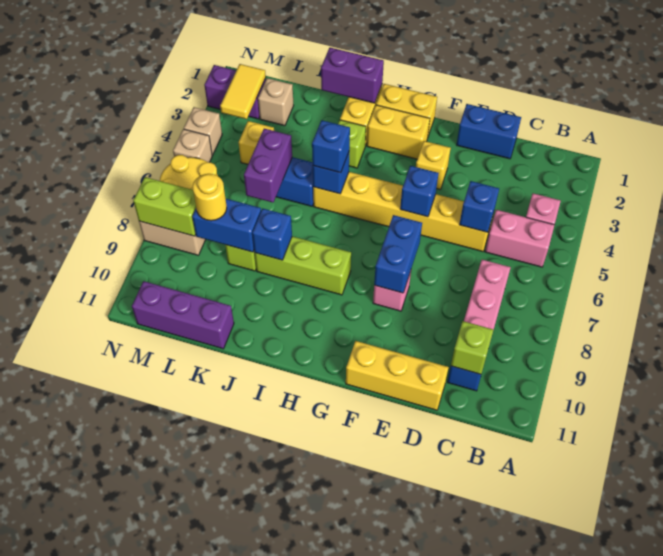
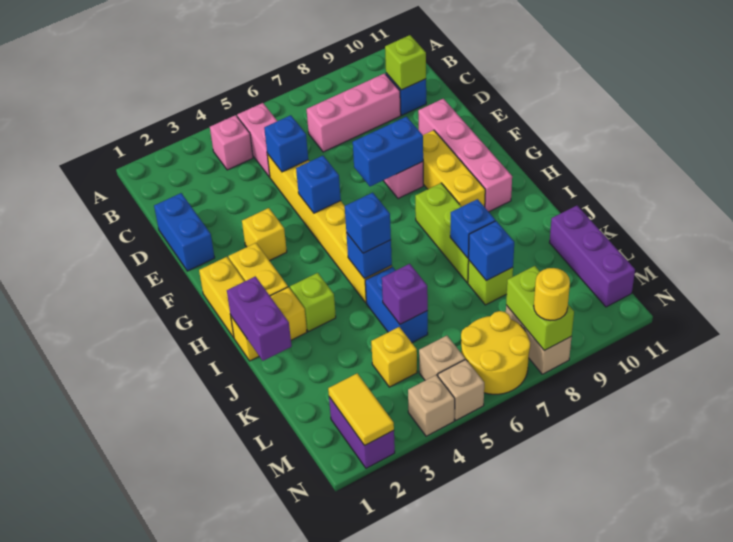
yellow 1x3 brick [346,341,449,410] -> yellow 1x3 brick moved to [423,130,485,207]
none -> pink 1x4 brick [418,99,512,212]
purple 1x2 brick [244,129,292,202] -> purple 1x1 brick [382,264,428,324]
blue 1x2 brick [192,199,261,252] -> blue 1x1 brick [469,221,514,281]
tan 1x1 brick [258,78,294,126] -> tan 1x1 brick moved to [419,336,465,380]
yellow 1x1 round brick [193,174,227,221] -> yellow 1x1 round brick moved to [534,268,570,321]
yellow 1x2 tile [220,64,266,119] -> yellow 1x2 tile turned to [328,373,394,445]

